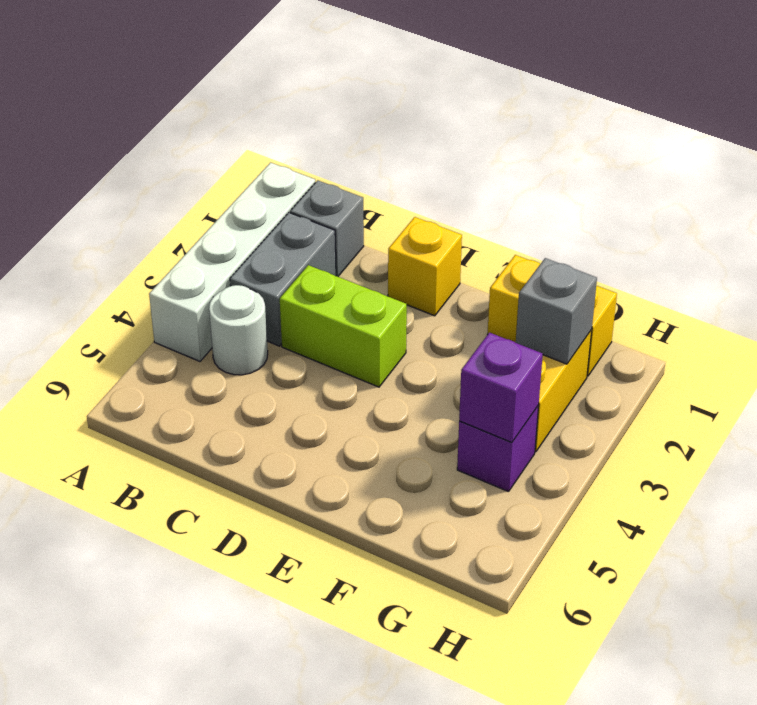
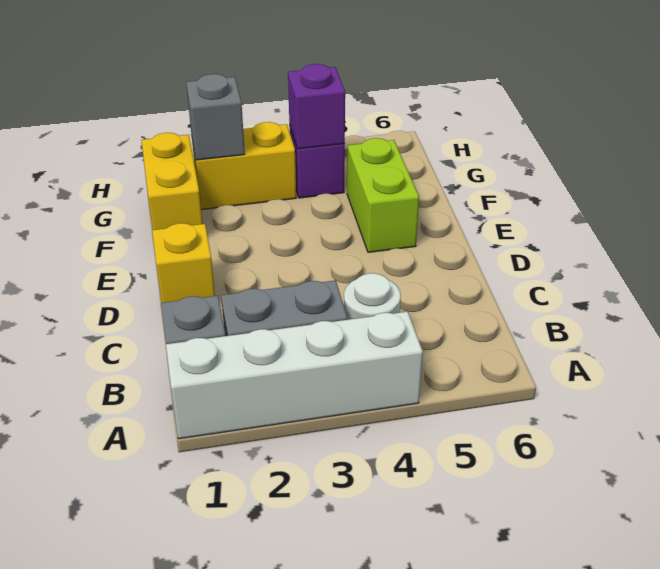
lime 1x2 brick [280,265,407,387] -> lime 1x2 brick moved to [347,138,419,252]

